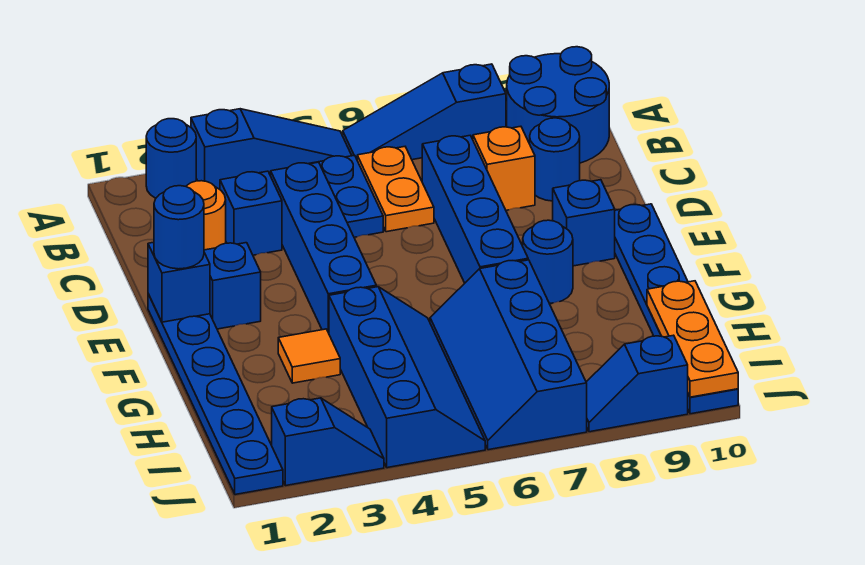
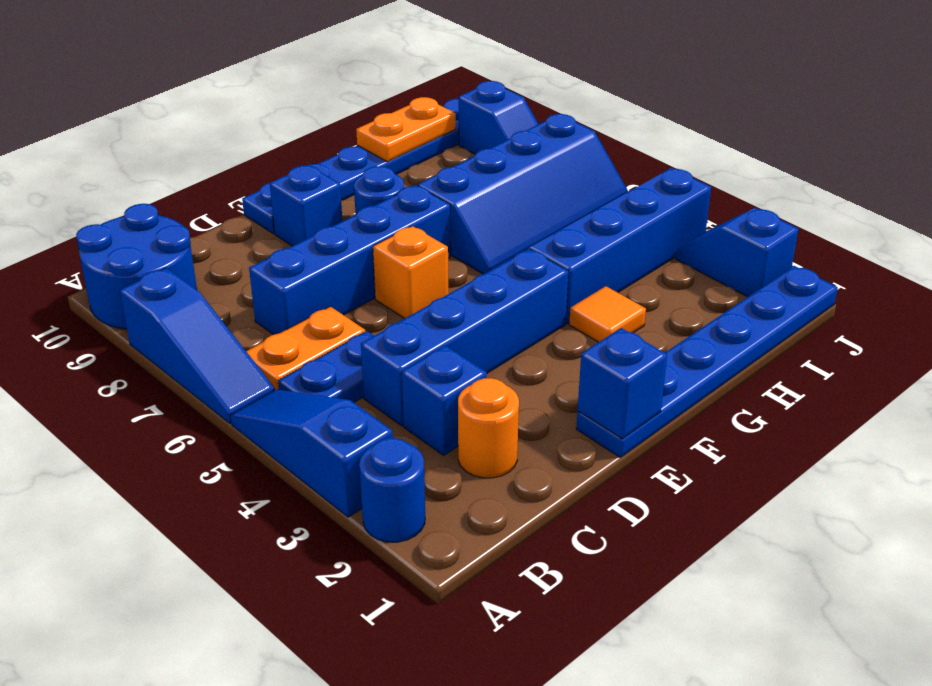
orange 1x1 brick [473,126,535,210] -> orange 1x1 brick moved to [373,226,449,319]
blue 1x1 round brick [530,118,580,201] -> none
blue 1x1 round brick [154,186,204,269] -> none
blue 1x1 brick [204,243,261,329] -> none
orange 1x3 plate [647,281,738,397] -> orange 1x2 plate [356,97,456,162]

